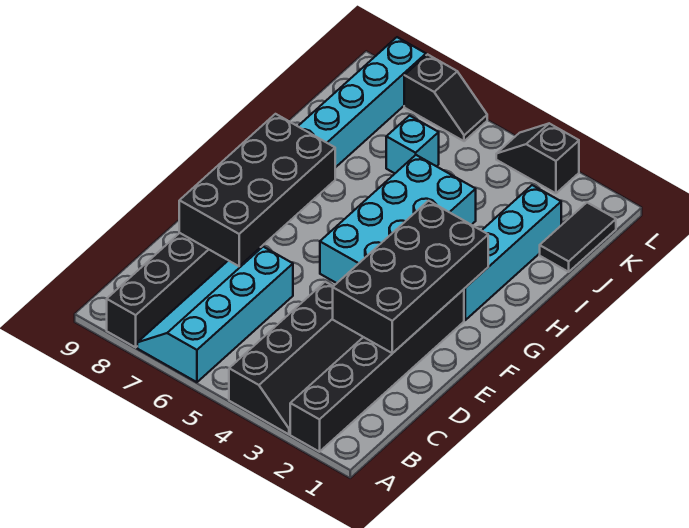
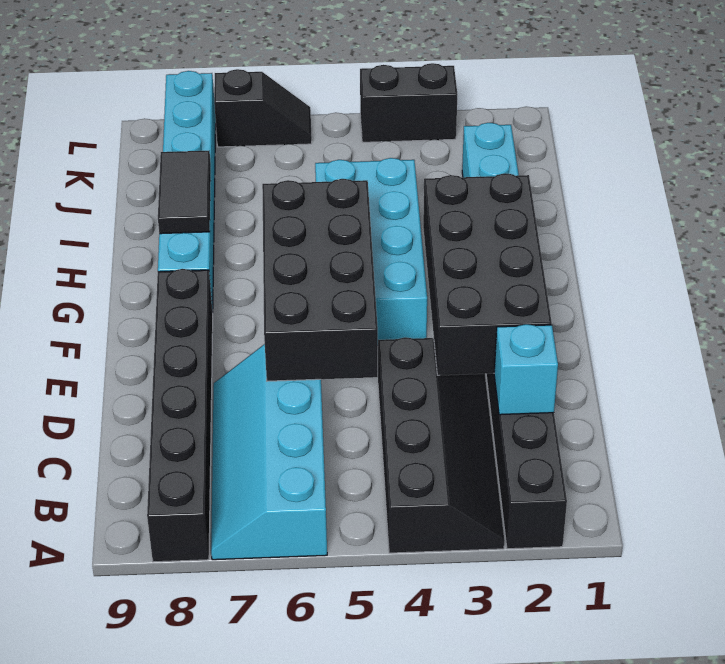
black 2x4 brick [179,114,335,266] -> black 2x4 brick moved to [262,179,378,381]
black 1x2 tile [540,203,616,272] -> black 1x2 tile moved to [158,151,211,234]
cyan 1x1 brick [386,116,439,173] -> cyan 1x1 brick moved to [494,324,558,415]
black 1x2 slope [496,123,579,193] -> black 1x2 brick [360,63,457,142]

